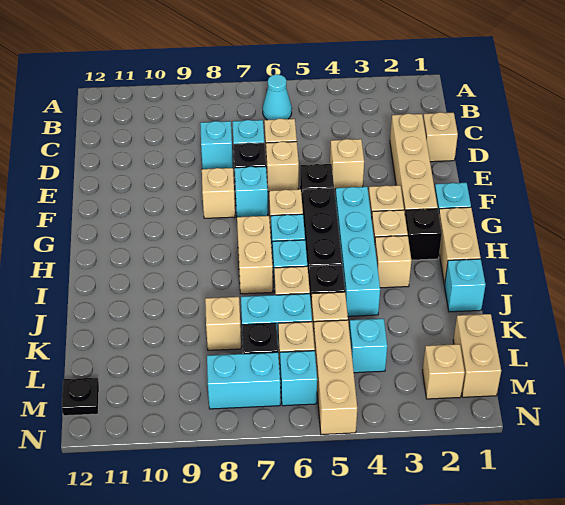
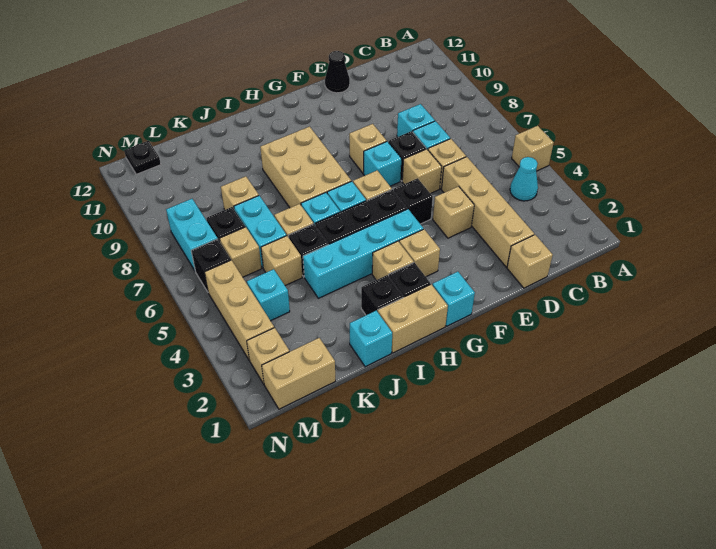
cyan 1x1 cone [263,74,292,120] -> cyan 1x1 cone moved to [510,157,538,201]
tan 1x4 brick [390,114,438,213] -> tan 1x4 brick turned to [441,157,534,267]
none -> black 1x1 cone [325,51,350,93]
tan 1x2 brick [237,216,273,294] -> tan 2x3 brick [260,127,351,208]
none -> black 1x1 brick [361,275,403,315]
tan 1x1 brick [375,236,412,288] -> tan 1x1 brick moved to [512,126,554,171]
tan 1x3 brick [314,320,357,435] -> tan 1x3 brick turned to [205,260,274,360]
cyan 1x1 brick [280,351,317,406] -> black 1x1 brick [191,239,231,292]

